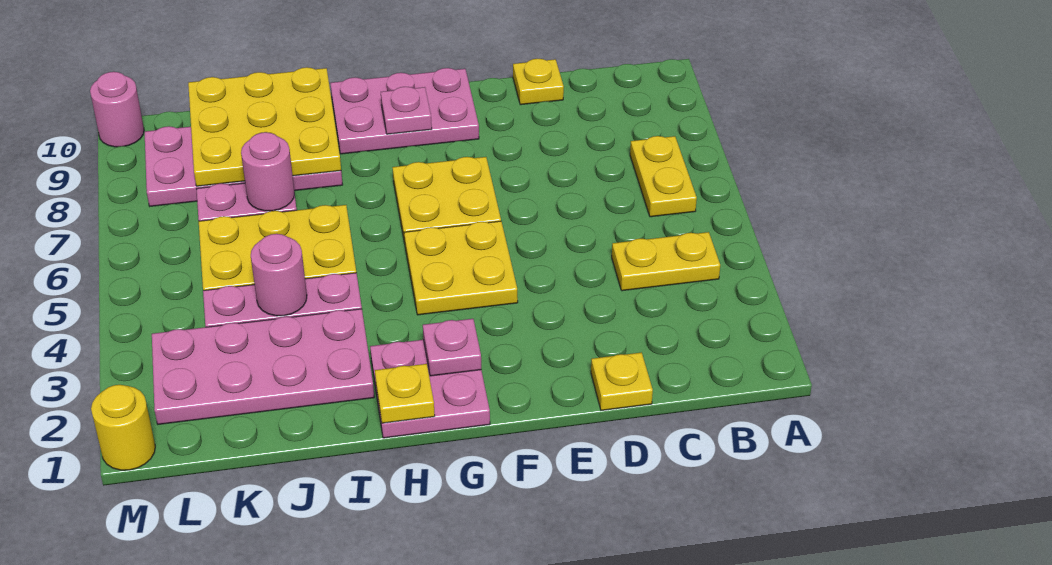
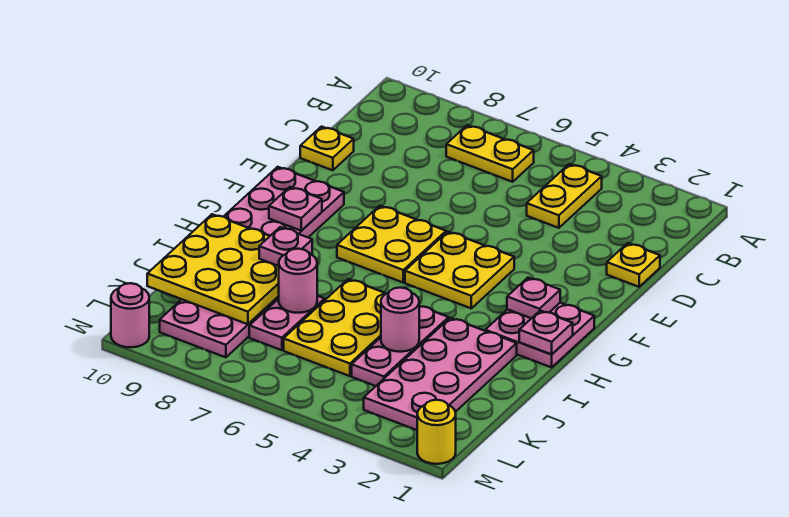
yellow 1x1 plate [375,364,435,423] -> pink 1x1 plate [519,311,573,354]
none -> pink 1x1 plate [259,227,312,266]

